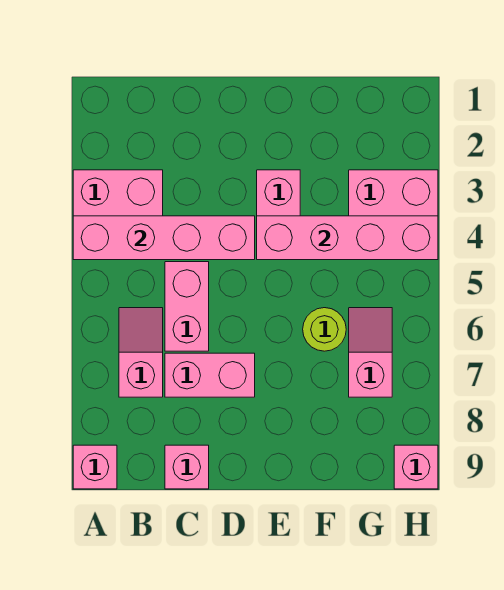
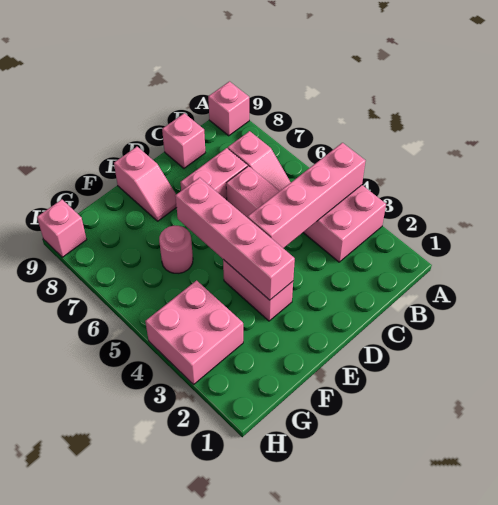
pink 1x4 brick [257,216,438,260] -> pink 1x4 brick turned to [175,177,295,300]
lime 1x1 round brick [303,308,346,351] -> pink 1x1 round brick [159,226,193,273]
pink 1x2 slope [349,308,392,397] -> pink 1x2 slope moved to [114,147,177,221]

